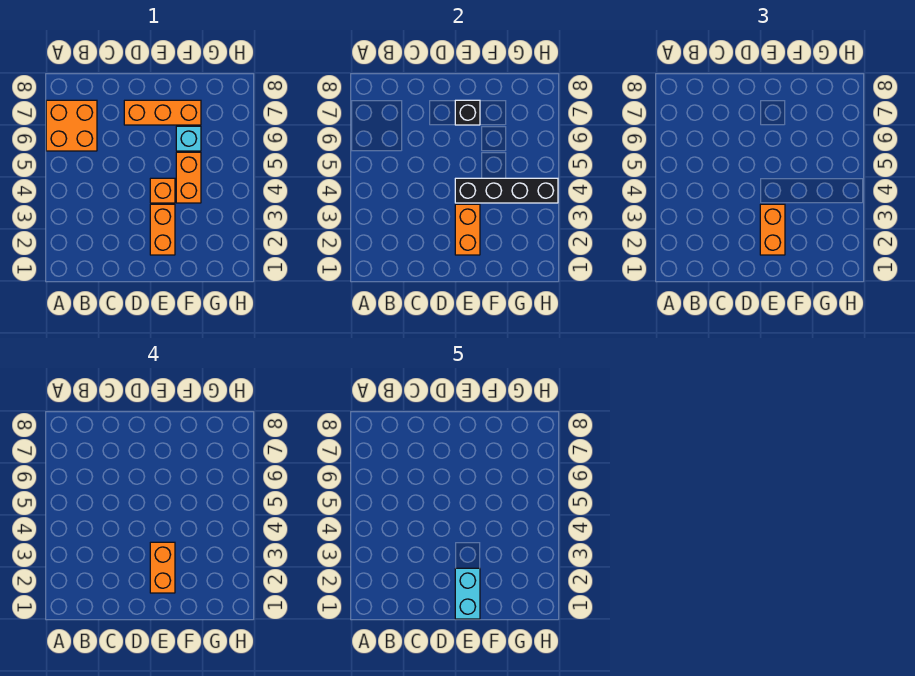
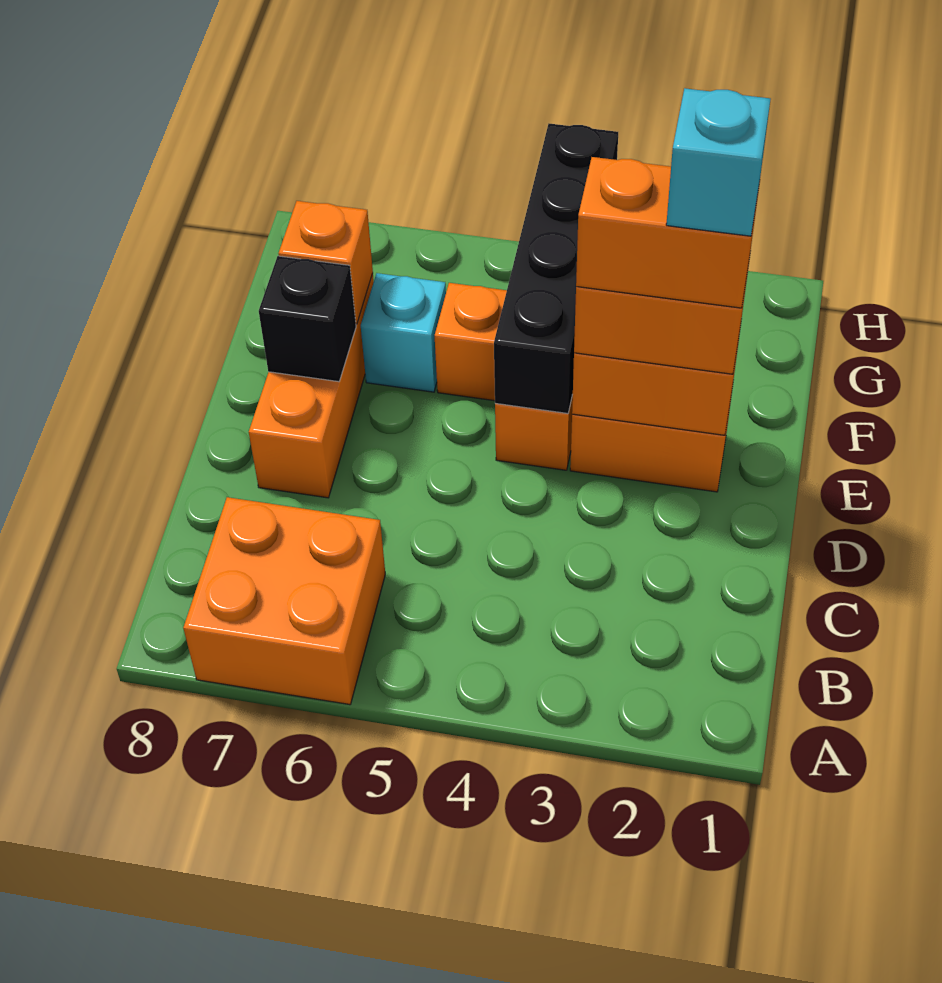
cyan 1x2 brick [455,568,480,619] -> cyan 1x1 brick [666,88,771,236]
none -> orange 1x1 brick [279,201,373,324]

